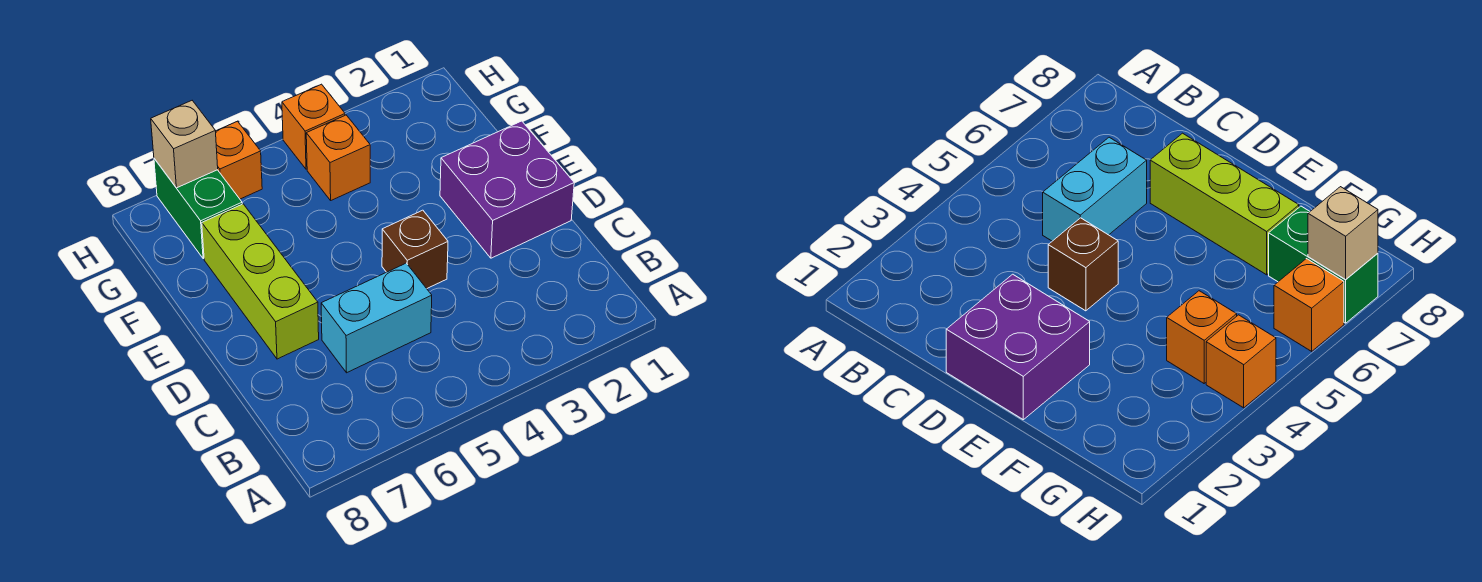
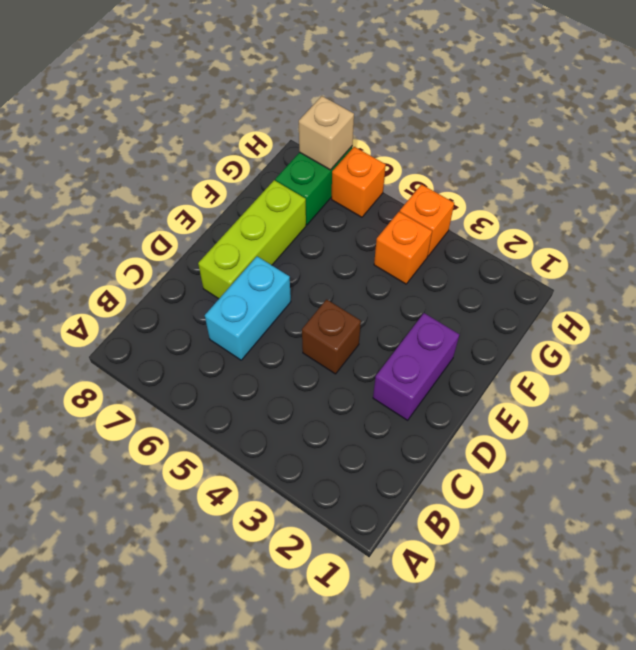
cyan 1x2 brick [321,263,432,373] -> cyan 1x2 brick turned to [205,256,291,360]
purple 2x2 brick [440,121,574,258] -> purple 1x2 brick [373,313,460,420]

